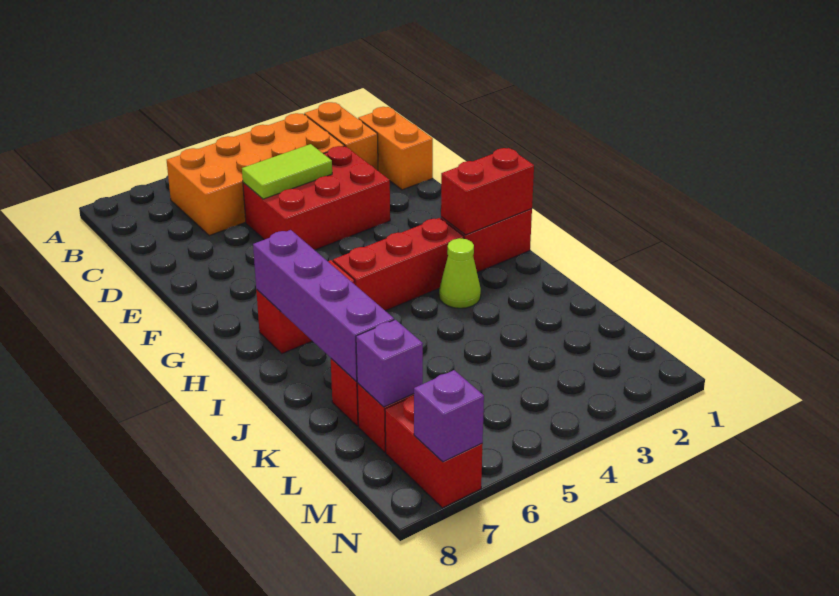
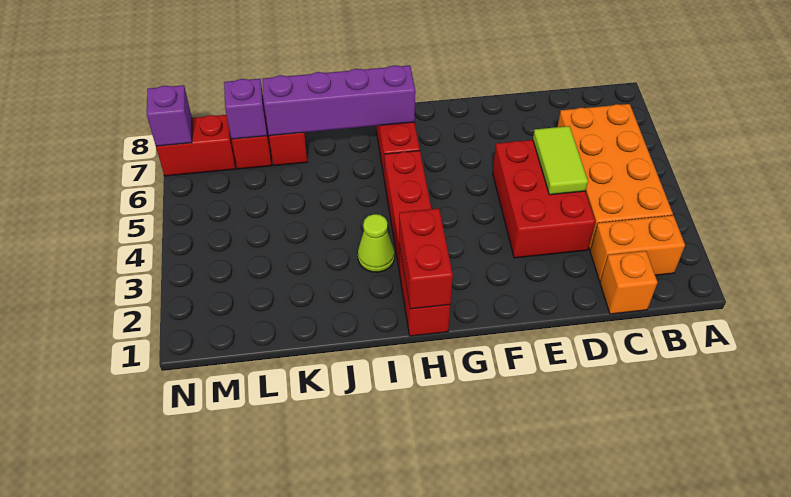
orange 1x2 brick [358,107,433,190] -> orange 1x1 brick [600,251,658,314]

